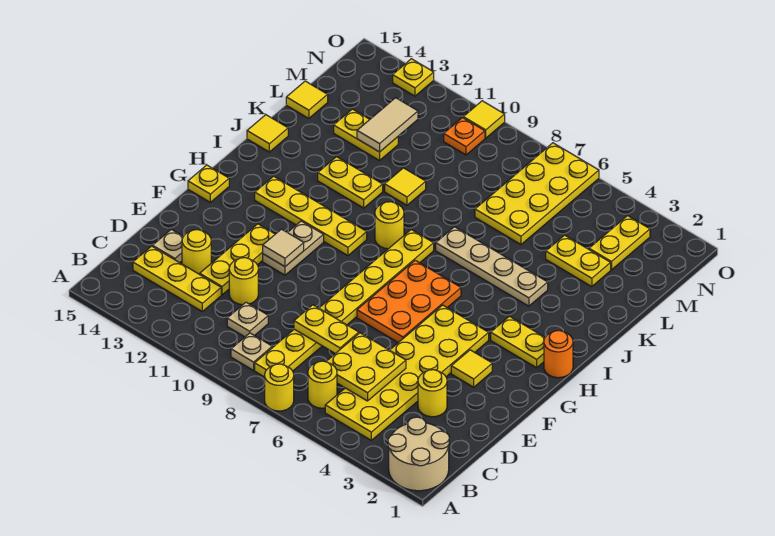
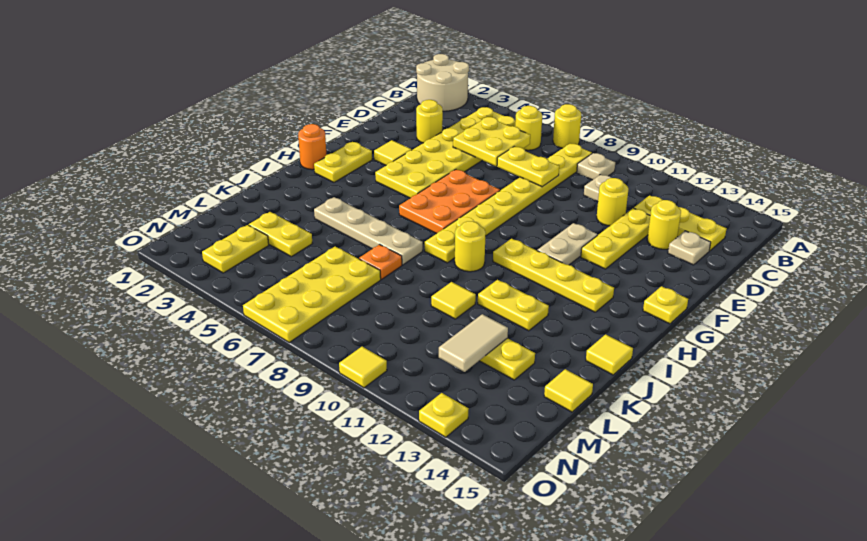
tan 1x1 tile [263,229,304,267] -> none
yellow 1x2 plate [491,316,545,368] -> yellow 1x2 plate turned to [314,142,372,182]
orange 1x1 plate [444,118,485,155] -> orange 1x1 plate moved to [359,244,402,279]

